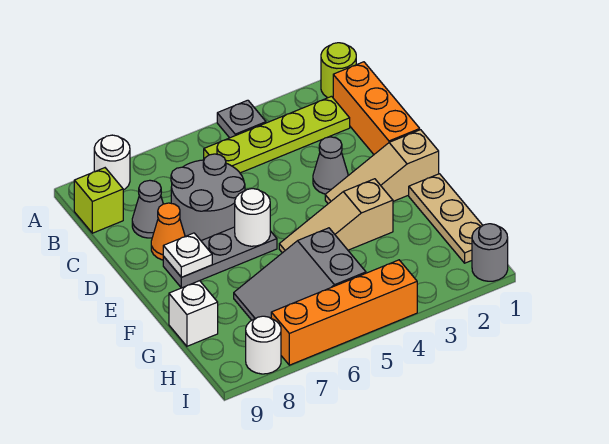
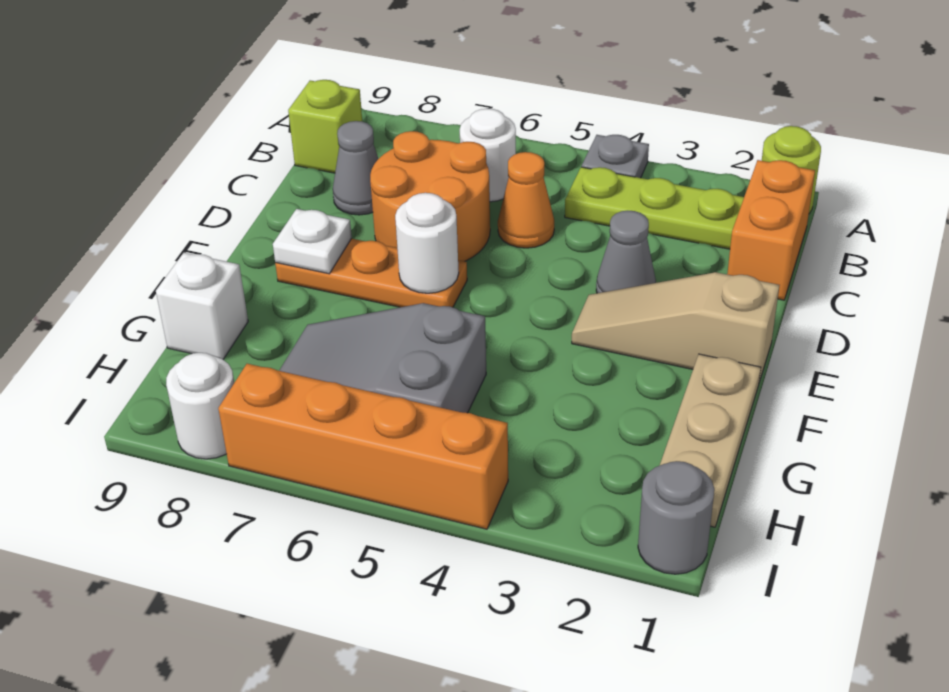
white 1x1 round brick [94,135,130,190] -> white 1x1 round brick moved to [460,109,516,202]
orange 1x3 brick [333,62,420,154] -> orange 1x2 brick [727,160,815,300]
lime 1x4 plate [204,96,350,173] -> lime 1x3 plate [565,167,744,249]
grey 2x2 round brick [171,154,245,241] -> orange 2x2 round brick [370,131,490,261]
orange 1x1 cone [151,203,185,260] -> orange 1x1 cone moved to [498,152,554,248]
grey 1x3 plate [163,227,277,288] -> orange 1x3 plate [275,239,467,307]
tan 1x3 slope [279,179,393,253] -> none

